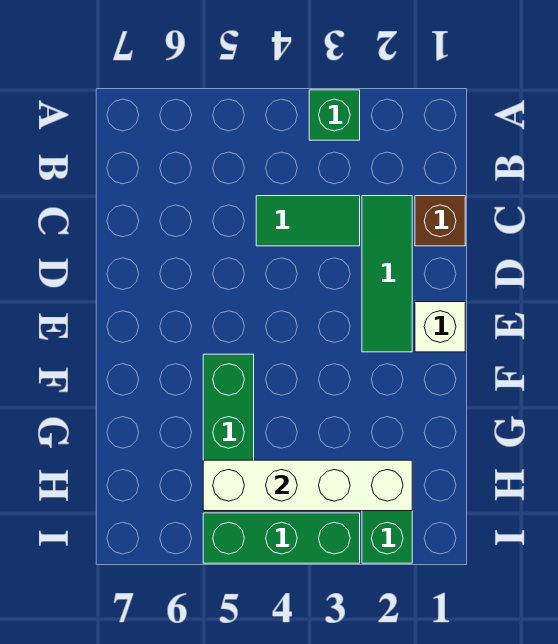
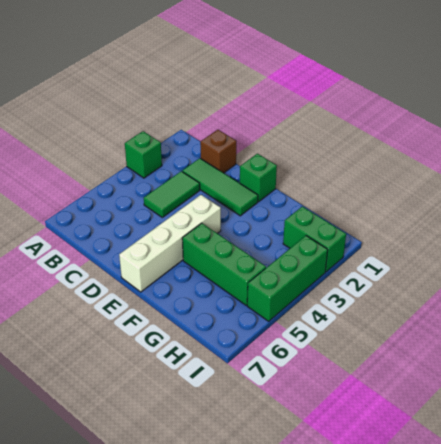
white 1x1 brick [415,302,465,352] -> green 1x1 brick [240,154,277,202]
white 1x4 brick [203,460,412,511] -> white 1x4 brick moved to [119,195,221,292]

